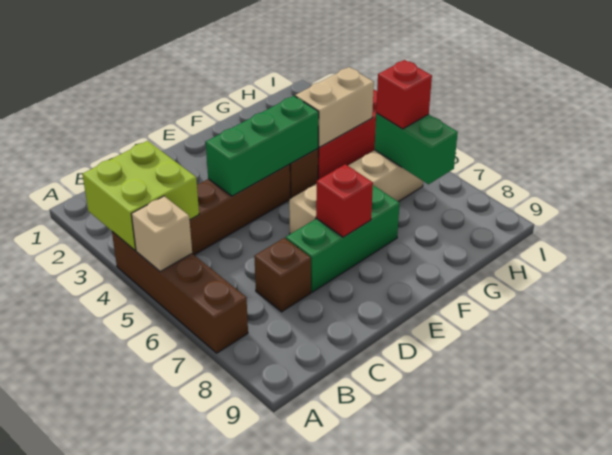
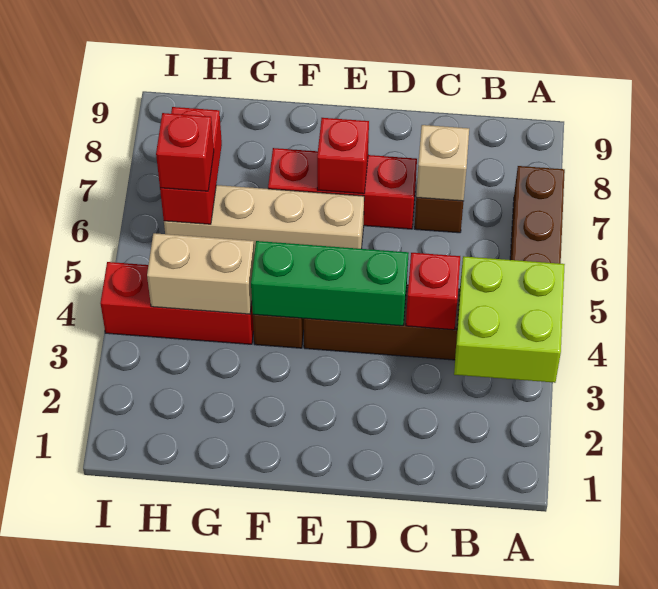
tan 1x1 brick [131,196,192,271] -> tan 1x1 brick moved to [416,125,469,201]
none -> red 1x1 brick [406,253,460,330]
green 1x3 brick [286,185,400,292] -> red 1x3 brick [268,148,417,229]
green 1x2 brick [374,113,458,184] -> red 1x2 brick [160,107,222,224]

